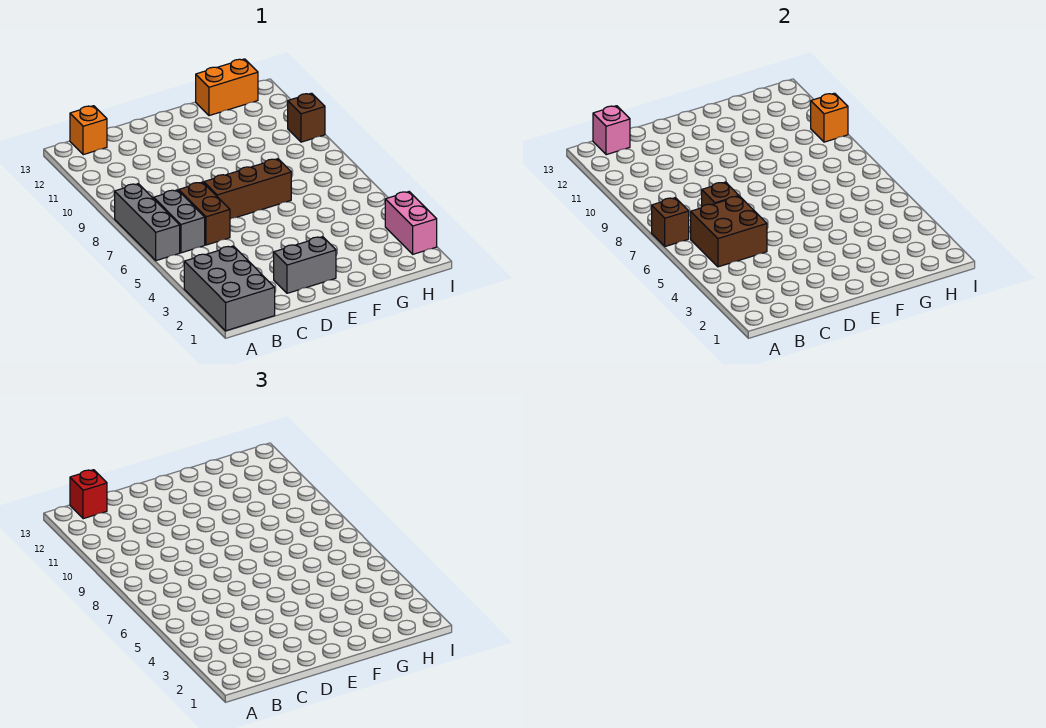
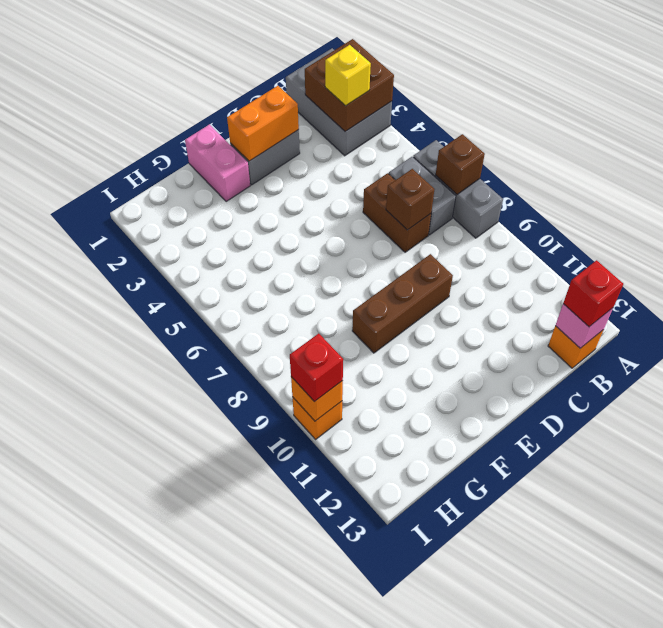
none -> yellow 1x1 brick [325,45,371,106]
brown 2x2 brick [691,196,767,267] -> brown 2x2 brick moved to [305,39,394,131]
brown 1x3 brick [204,159,291,219] -> brown 1x3 brick moved to [352,254,453,353]
orange 1x2 brick [196,59,258,116] -> orange 1x2 brick moved to [227,86,299,161]
pink 1x2 brick [385,192,437,254] -> pink 1x2 brick moved to [185,125,250,202]
brown 1x1 brick [288,93,325,142] -> orange 1x1 brick [293,398,342,439]
none -> red 1x1 brick [290,334,343,402]

